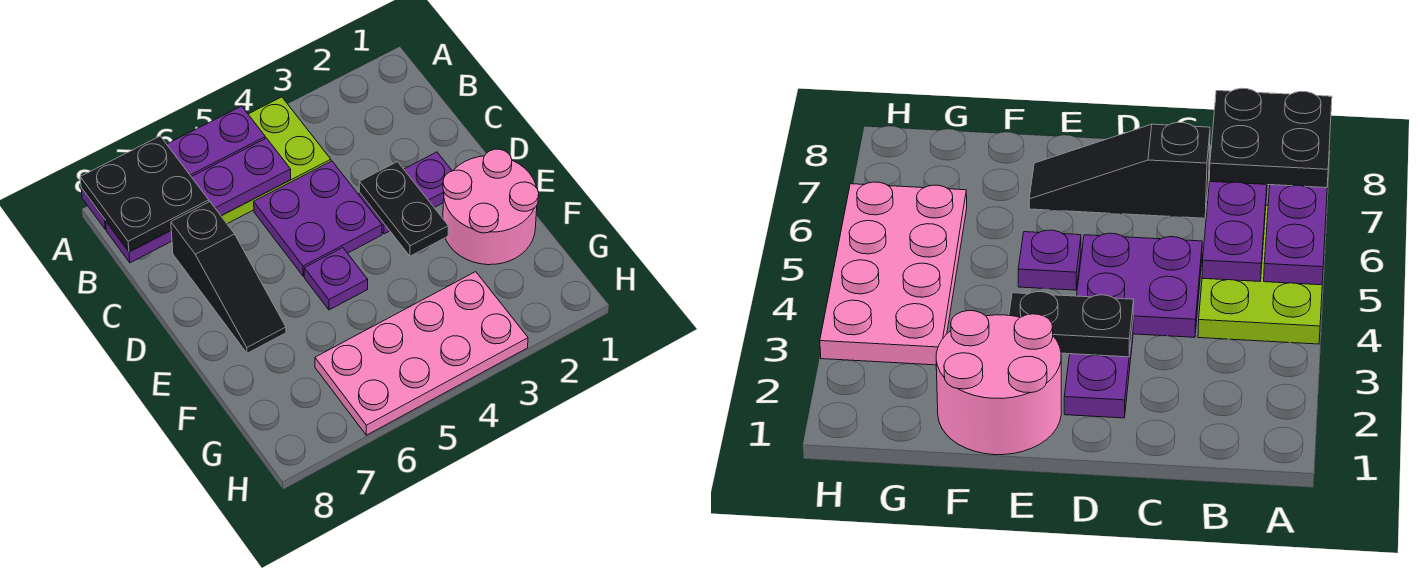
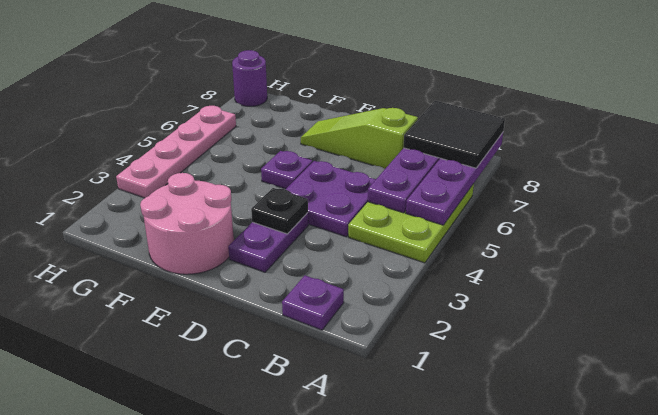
black 2x2 plate [80,136,209,252] -> black 2x2 tile [403,101,505,168]
none -> purple 1x1 plate [282,276,344,330]
black 1x3 slope [171,202,286,353] -> lime 1x3 slope [301,108,418,169]
black 1x2 plate [359,162,448,256] -> black 1x1 plate [251,188,308,234]
pink 2x4 plate [315,272,528,435] -> pink 1x4 plate [116,106,236,198]
none -> purple 1x1 round brick [232,50,267,106]

